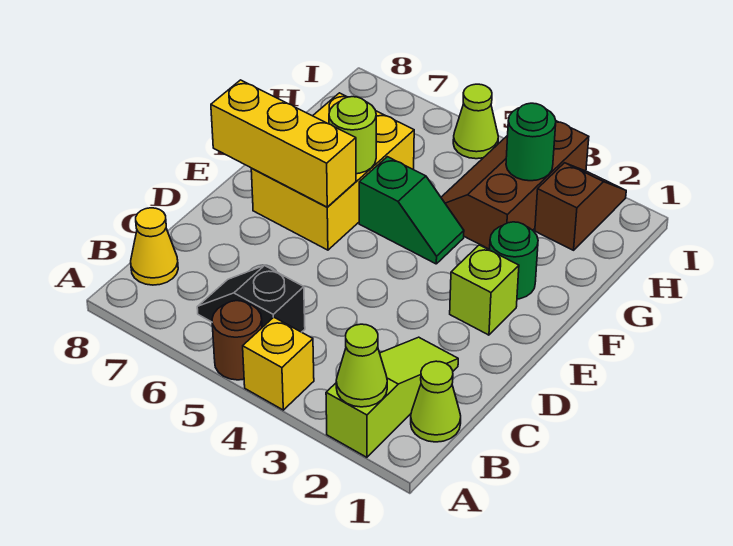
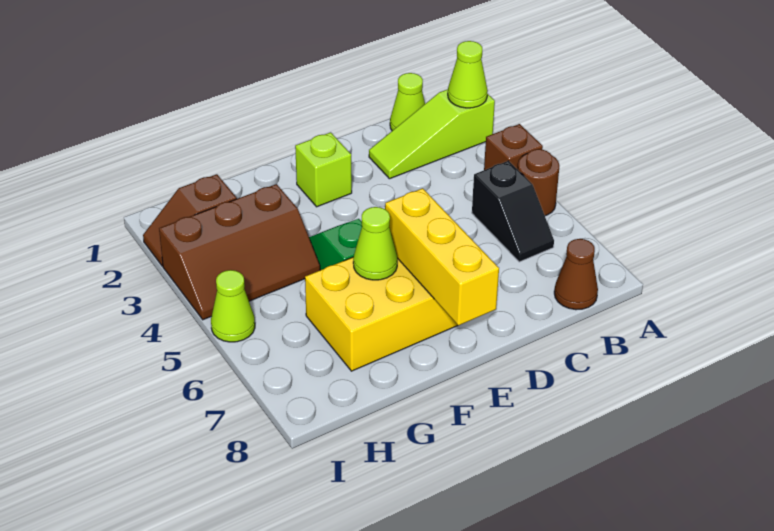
yellow 1x1 brick [243,317,314,410] -> brown 1x1 brick [484,124,543,170]
yellow 1x1 cone [131,208,178,285] -> brown 1x1 cone [554,239,598,310]
green 1x1 round brick [490,222,538,299] -> none
lime 1x1 round brick [329,97,376,174] -> lime 1x1 cone [353,207,398,280]
green 1x1 round brick [506,103,556,181] -> none

